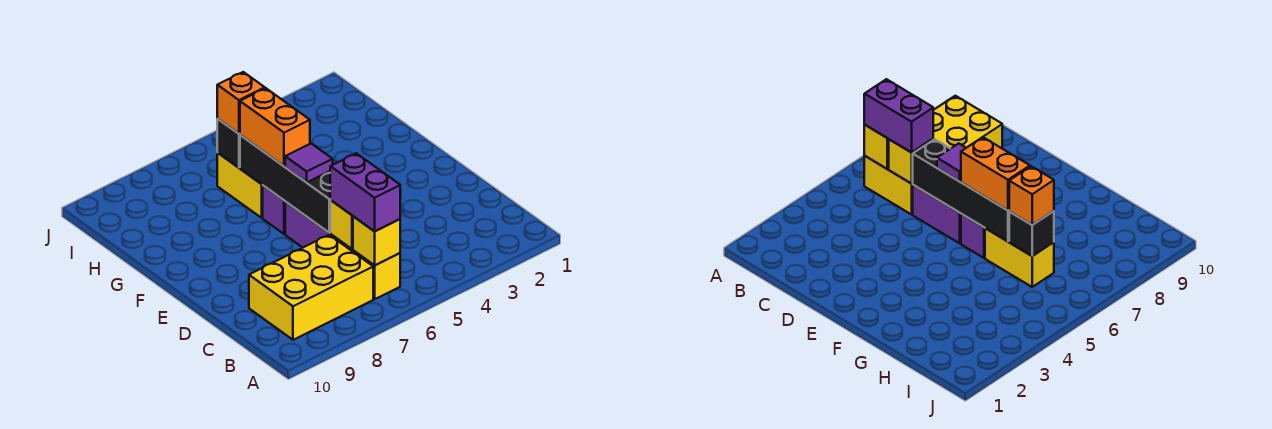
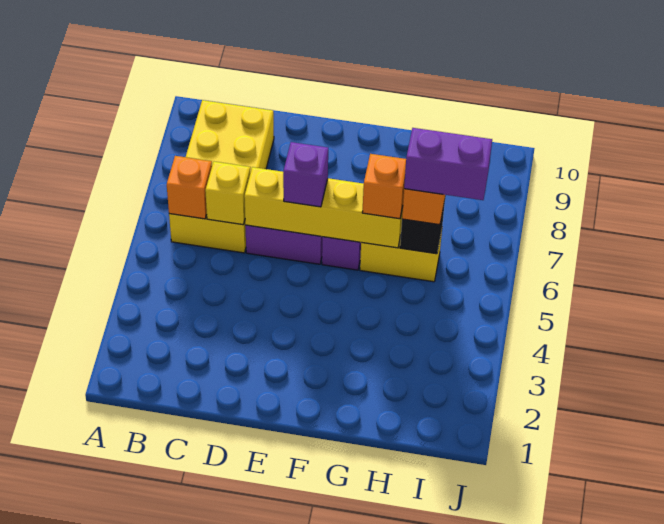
yellow 1x1 brick [353,217,400,265] -> orange 1x1 brick [167,156,212,219]
purple 1x2 brick [330,153,400,231] -> purple 1x2 brick moved to [404,128,492,200]
black 1x4 brick [240,135,330,233] -> yellow 1x4 brick [244,167,403,248]
purple 1x1 tile [285,144,333,182] -> purple 1x1 brick [283,142,328,207]
orange 1x2 brick [240,88,310,166] -> orange 1x1 brick [362,154,406,219]

